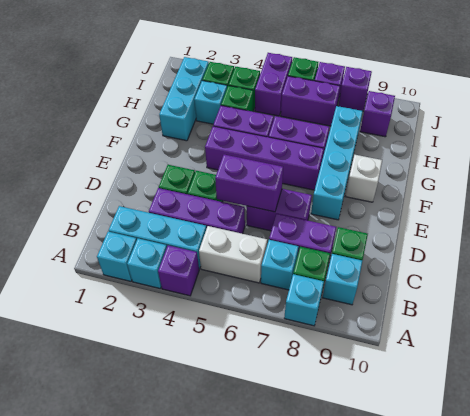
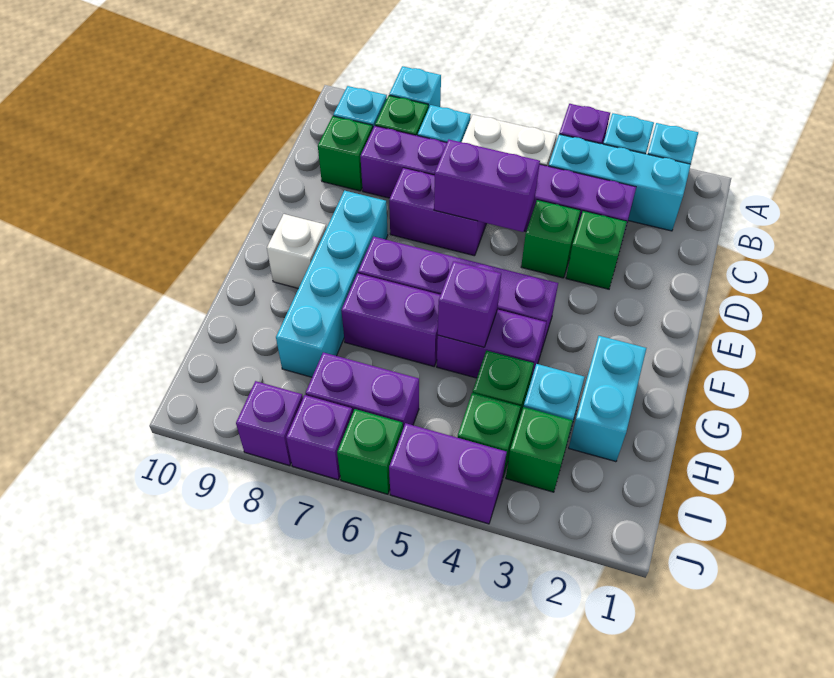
cyan 1x3 brick [159,57,209,141] -> cyan 1x2 brick [569,336,646,462]
purple 1x2 brick [255,53,292,116] -> purple 1x2 brick turned to [389,423,507,524]
purple 1x1 brick [360,91,395,137] -> purple 1x1 brick moved to [438,261,501,347]

